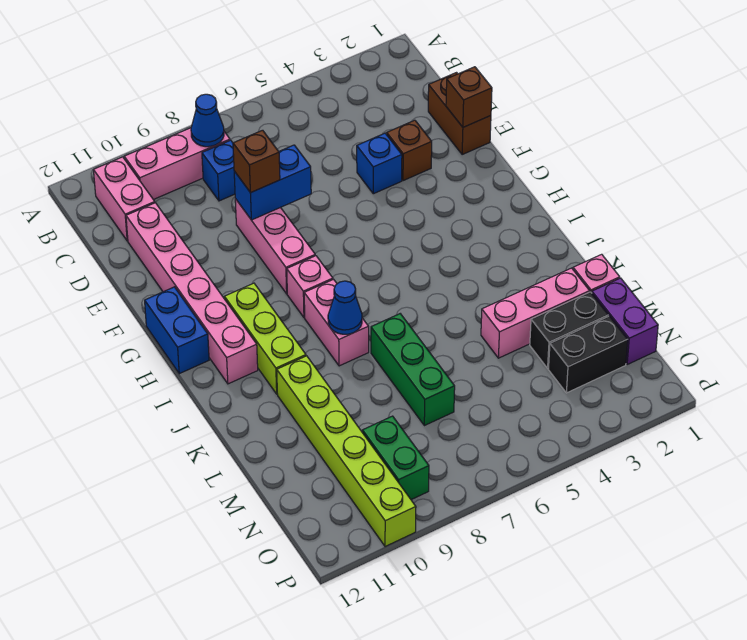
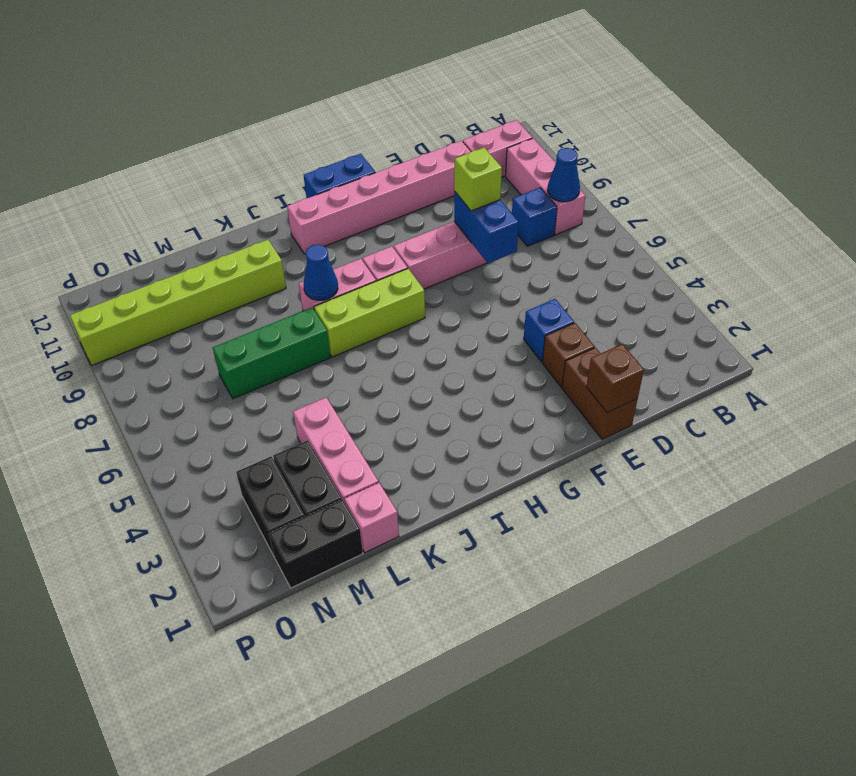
brown 1x2 brick [428,73,491,154] -> brown 1x2 brick turned to [562,348,638,439]
brown 1x1 brick [233,130,280,193] -> lime 1x1 brick [454,147,502,211]
lime 1x3 brick [224,283,306,394] -> lime 1x3 brick moved to [314,269,425,357]
purple 1x2 brick [592,278,658,364] -> black 1x2 brick [269,500,363,588]
green 1x2 brick [362,416,429,500] -> none

